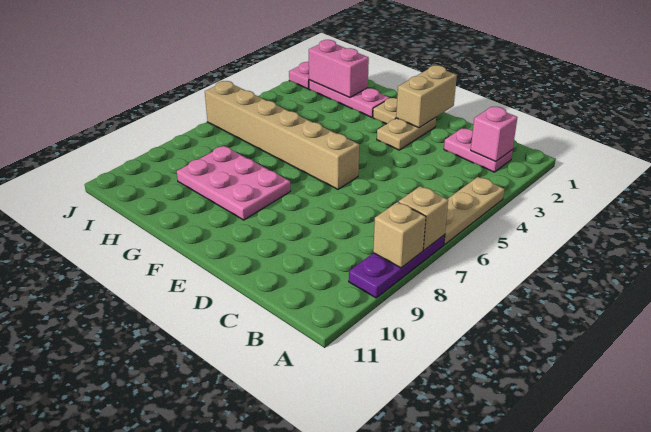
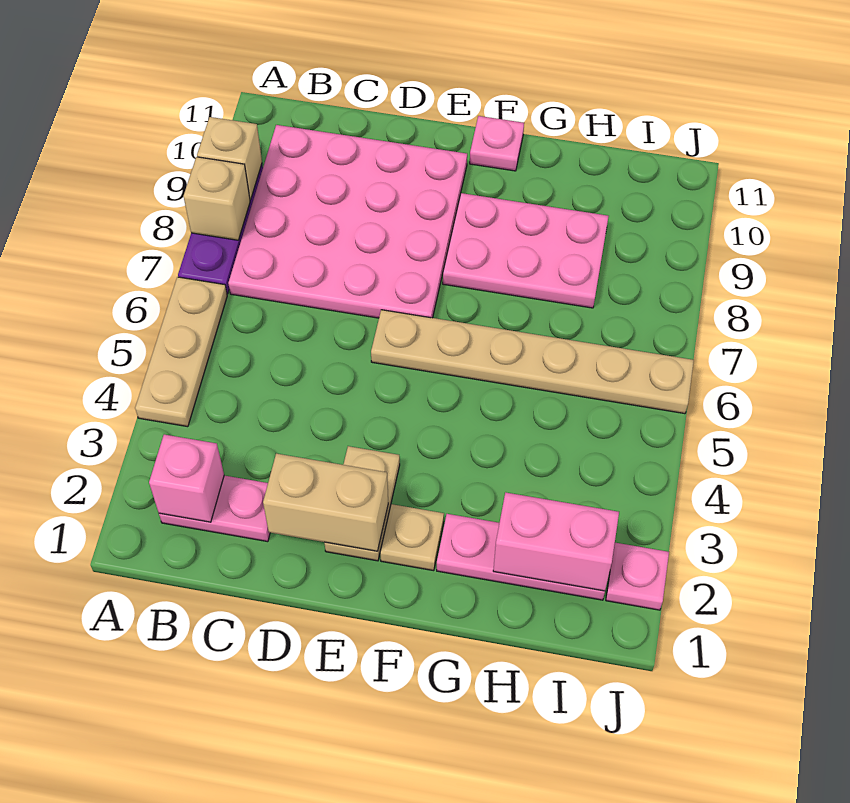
tan 1x1 brick [399,186,448,250] -> tan 1x1 brick moved to [197,117,262,200]
none -> pink 4x4 plate [228,125,467,318]
tan 1x2 brick [396,65,457,128] -> tan 1x2 brick turned to [263,454,388,551]
tan 1x6 brick [205,81,359,189] -> tan 1x6 plate [371,310,694,414]
none -> pink 1x1 plate [470,116,524,171]

